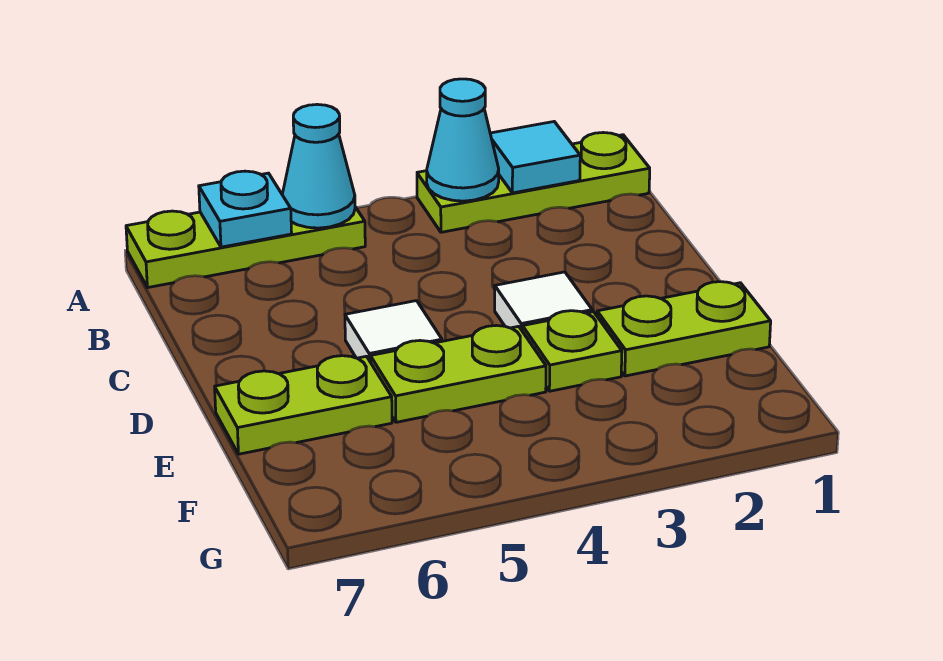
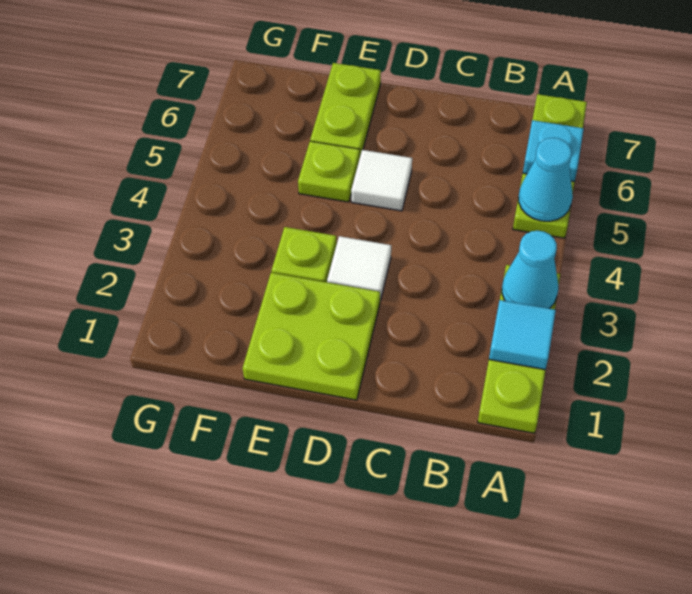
lime 1x2 plate [597,282,771,376] -> lime 2x2 plate [243,273,380,400]
lime 1x2 plate [370,325,546,422] -> lime 1x1 plate [298,141,360,202]

